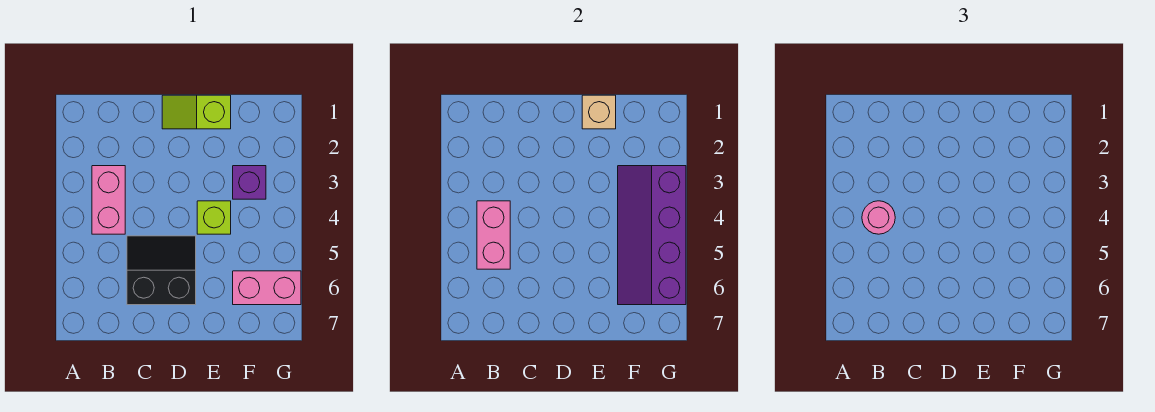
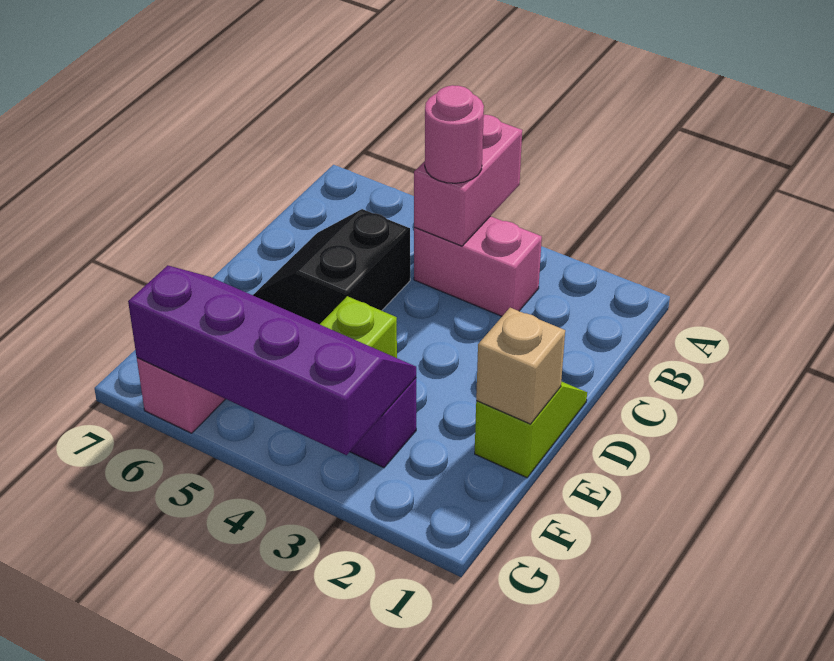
pink 1x2 brick [477,201,510,269] -> pink 1x2 brick turned to [414,115,522,246]
black 2x2 slope [127,236,196,305] -> black 2x2 slope turned to [253,209,410,324]

